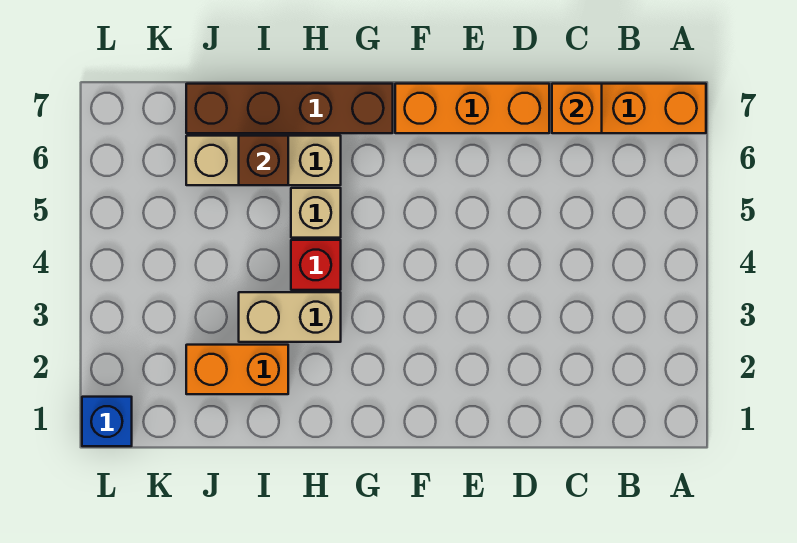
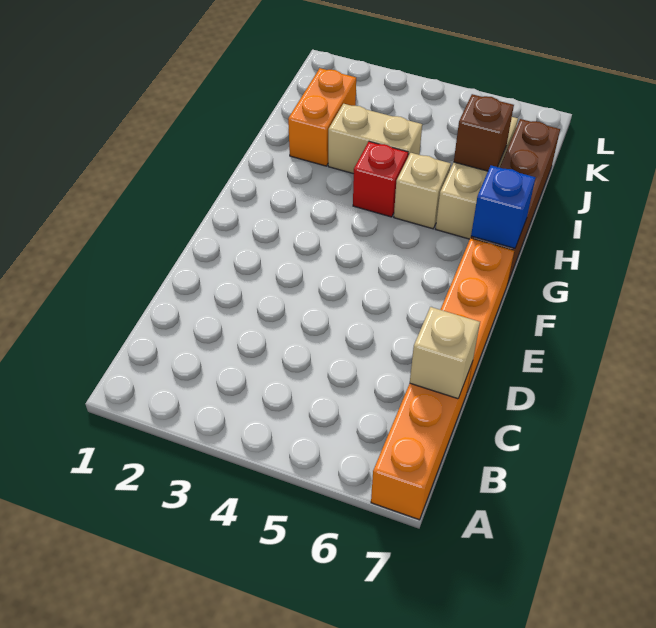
orange 1x1 brick [552,84,602,133] -> tan 1x1 brick [410,307,480,399]
tan 1x2 brick [239,292,341,342] -> tan 1x2 brick turned to [328,104,422,174]
blue 1x1 brick [82,397,132,446] -> blue 1x1 brick moved to [471,166,536,248]

